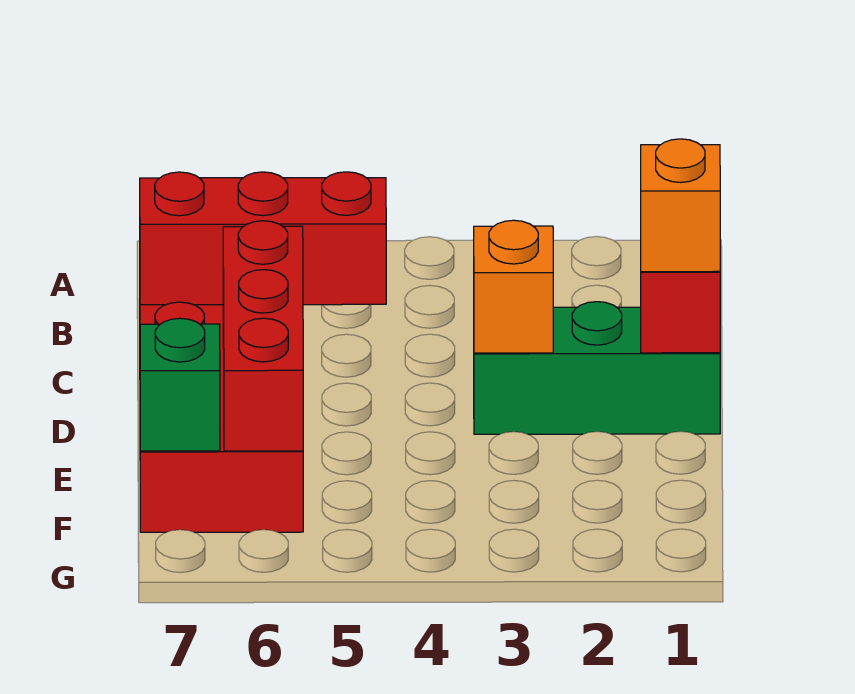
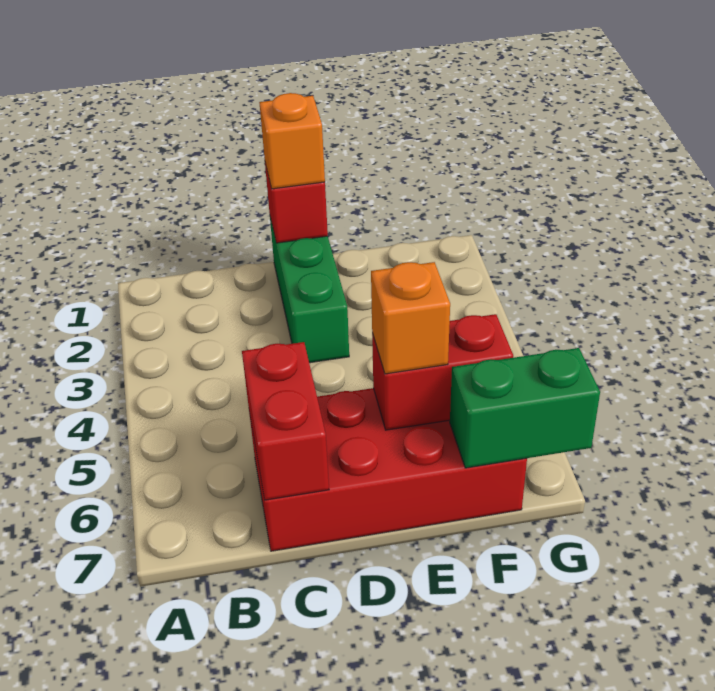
red 1x3 brick [140,172,386,305] -> red 1x2 brick [242,342,329,500]
orange 1x1 brick [474,220,553,353] -> orange 1x1 brick moved to [371,262,450,374]
red 1x3 brick [223,221,303,451] -> red 1x2 brick [372,314,513,430]
green 1x1 brick [140,318,220,451] -> green 1x2 brick [450,348,600,468]

